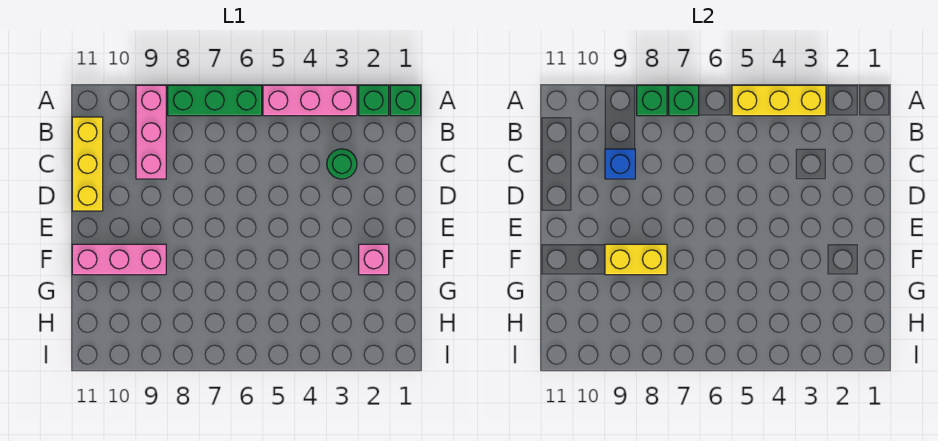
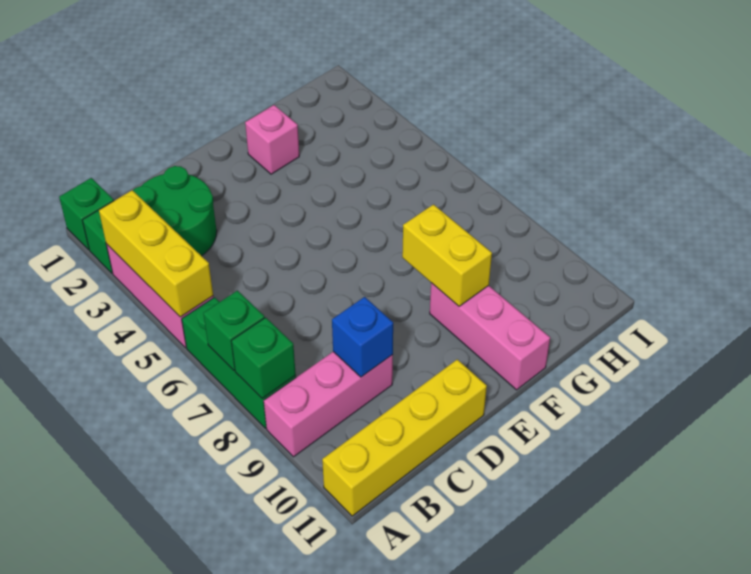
yellow 1x3 brick [72,117,103,211] -> yellow 1x4 brick [322,359,487,516]
green 1x1 round brick [327,149,357,179] -> green 2x2 round brick [133,166,217,256]

